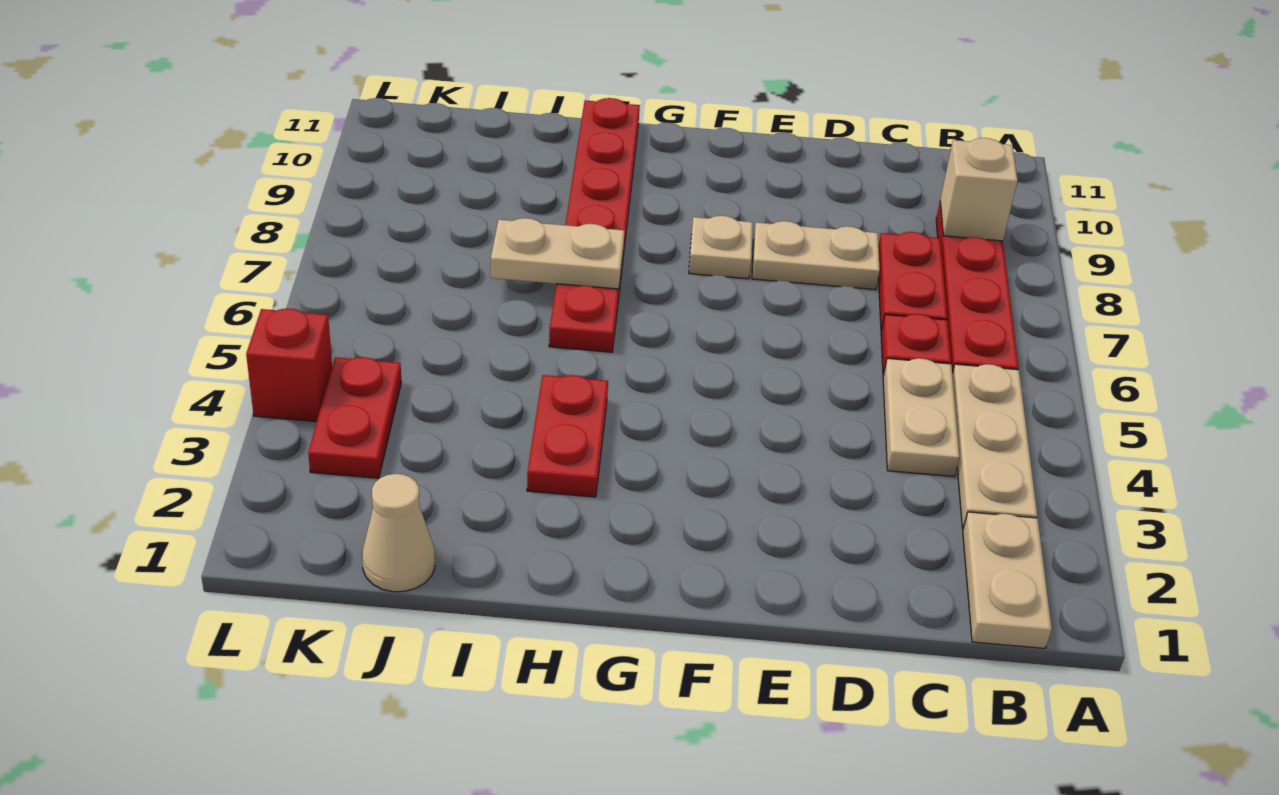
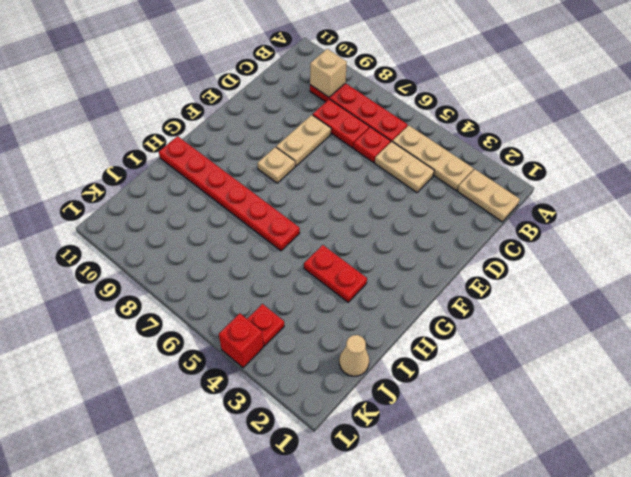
tan 1x2 plate [491,218,624,289] -> none
red 1x2 plate [308,357,401,478] -> red 1x1 plate [247,304,284,346]

